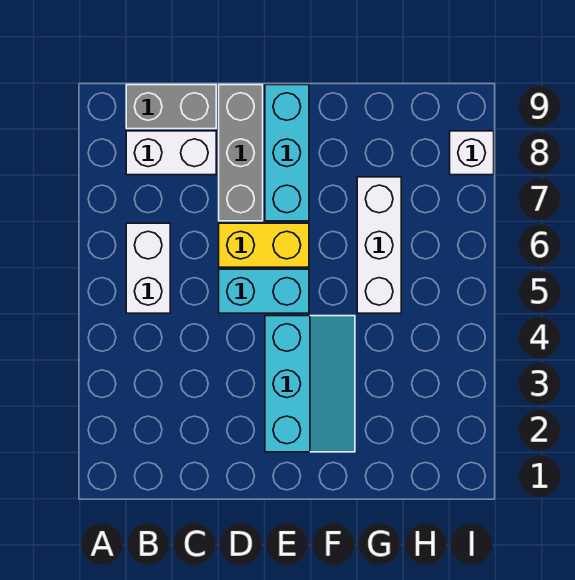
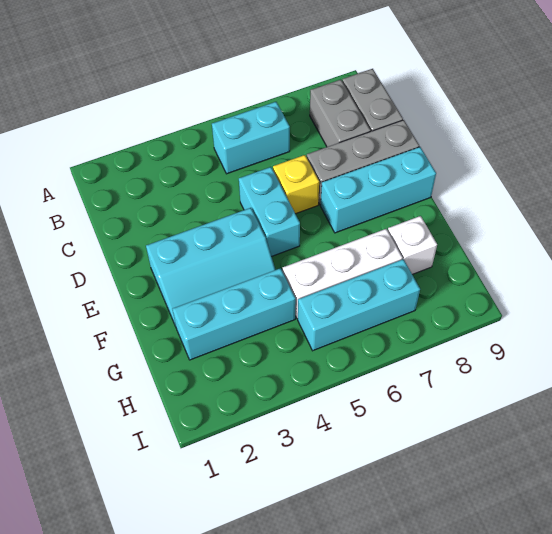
white 1x2 brick [126,223,170,313] -> cyan 1x2 brick [212,102,290,174]
white 1x2 brick [126,131,216,175] -> grey 1x2 brick [310,80,371,147]
yellow 1x2 brick [219,223,309,267] -> yellow 1x1 brick [273,155,319,214]
none -> cyan 1x3 brick [173,268,296,360]
none -> cyan 1x3 brick [298,259,420,351]
white 1x1 brick [450,131,494,175] -> white 1x1 brick moved to [388,216,437,274]

